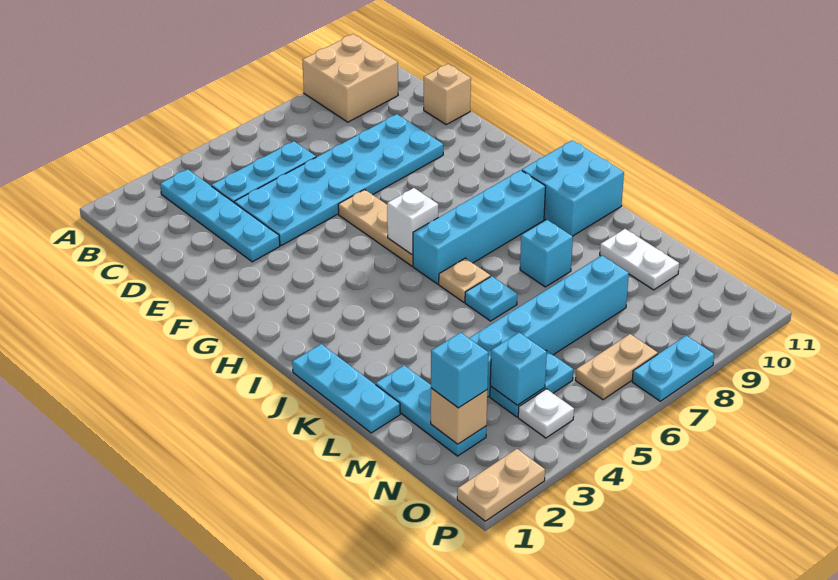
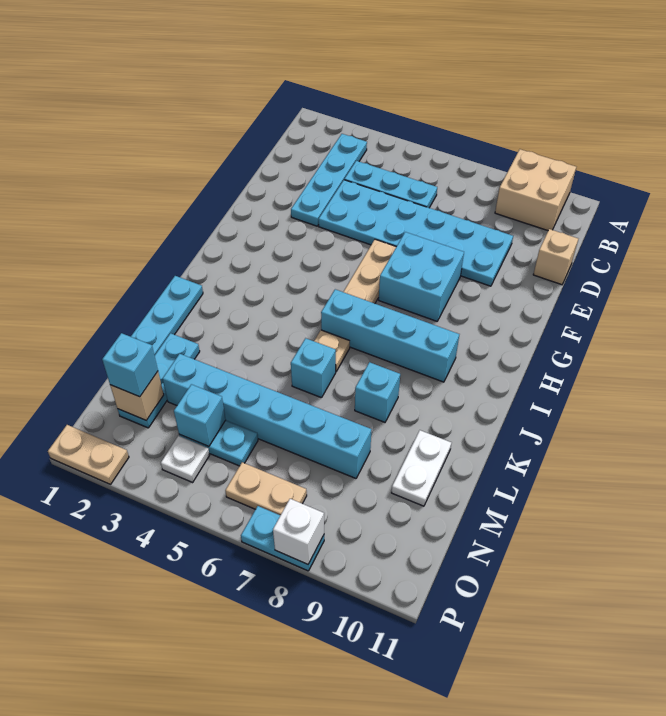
white 1x1 brick [387,188,438,254] -> white 1x1 brick moved to [273,499,324,564]
cyan 2x2 brick [522,140,624,236] -> cyan 2x2 brick moved to [379,232,464,321]
cyan 1x1 plate [465,276,517,321] -> cyan 1x1 brick [291,338,336,398]

